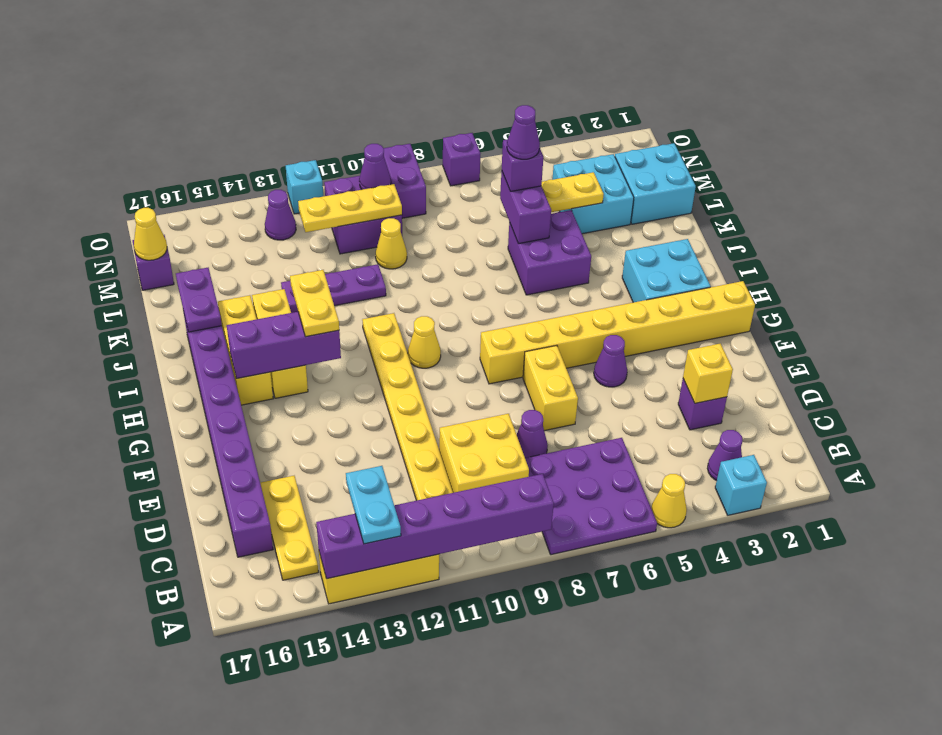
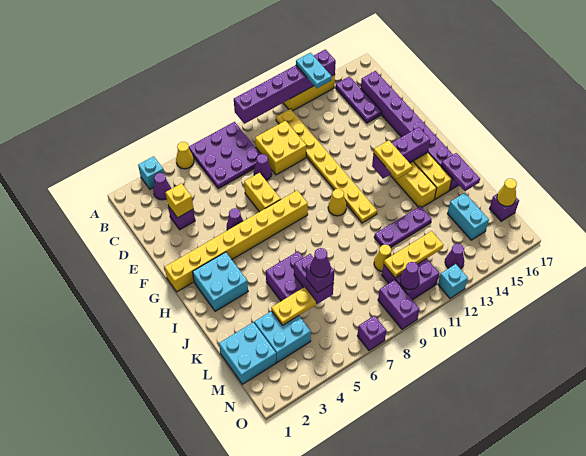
yellow 1x3 plate [260,476,318,580] -> purple 1x3 plate [335,76,381,123]
none -> cyan 1x2 brick [447,193,489,240]

